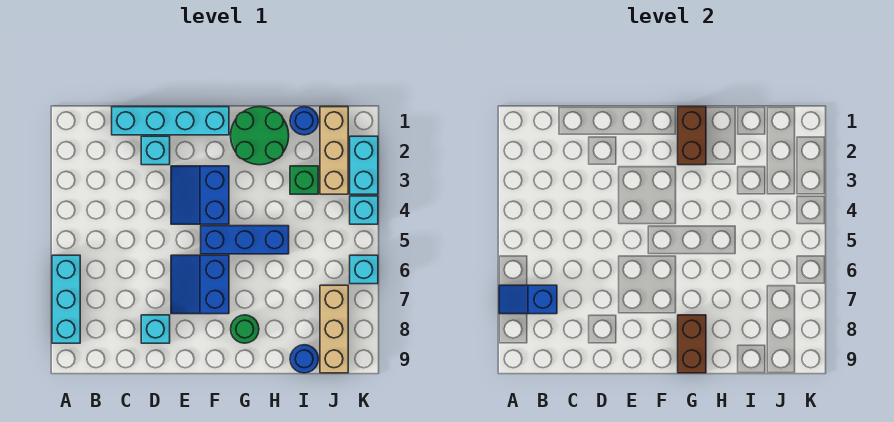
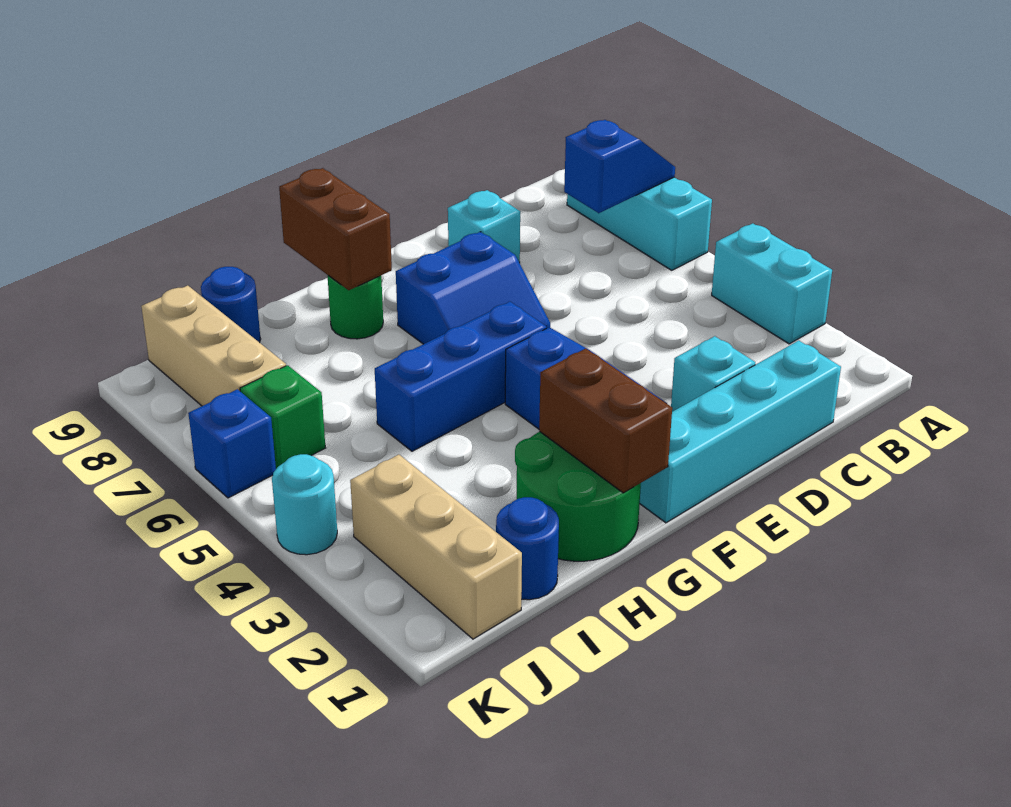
blue 2x2 slope [171,255,229,314] -> blue 2x2 slope turned to [396,232,550,344]
green 1x1 brick [290,166,318,194] -> green 1x1 brick moved to [240,365,325,469]
cyan 1x2 brick [350,136,378,194] -> cyan 1x2 brick moved to [712,223,832,344]
cyan 1x1 brick [350,196,378,224] -> cyan 1x1 round brick [272,454,337,555]
cyan 1x1 brick [350,255,378,284] -> blue 1x1 brick [188,389,276,498]

